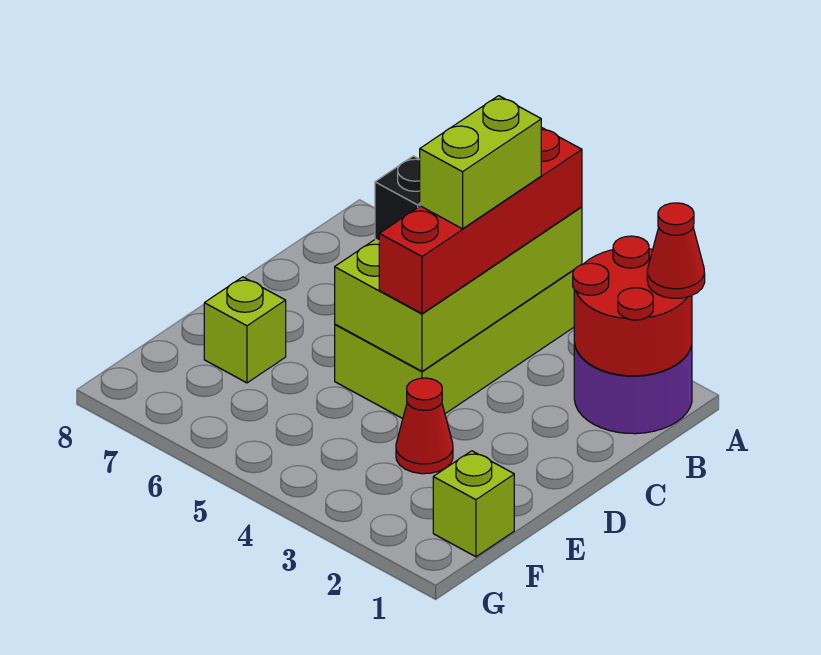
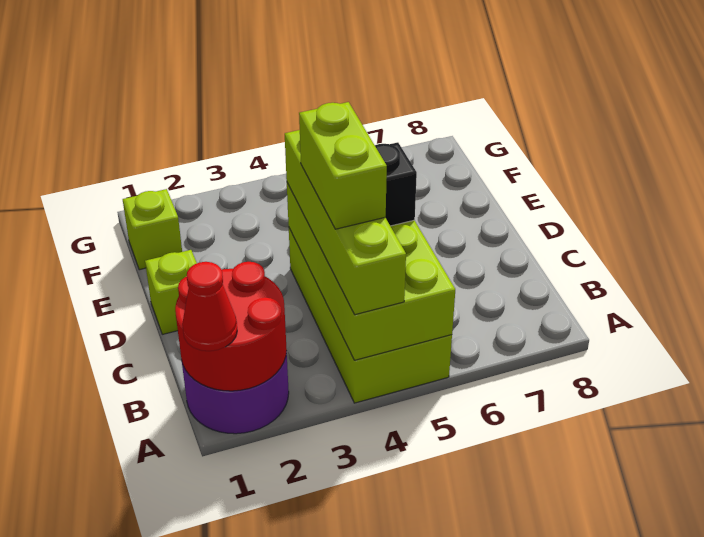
red 1x4 brick [379,127,582,314] -> lime 1x4 brick [285,130,406,315]
red 1x1 cone [396,378,453,474] -> none
lime 1x1 brick [204,277,286,383] -> lime 1x1 brick moved to [145,250,197,334]

